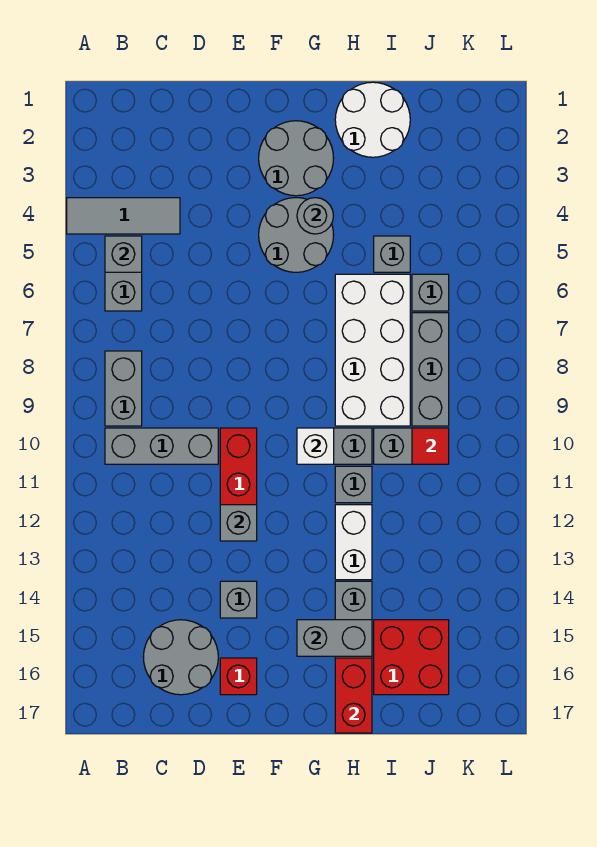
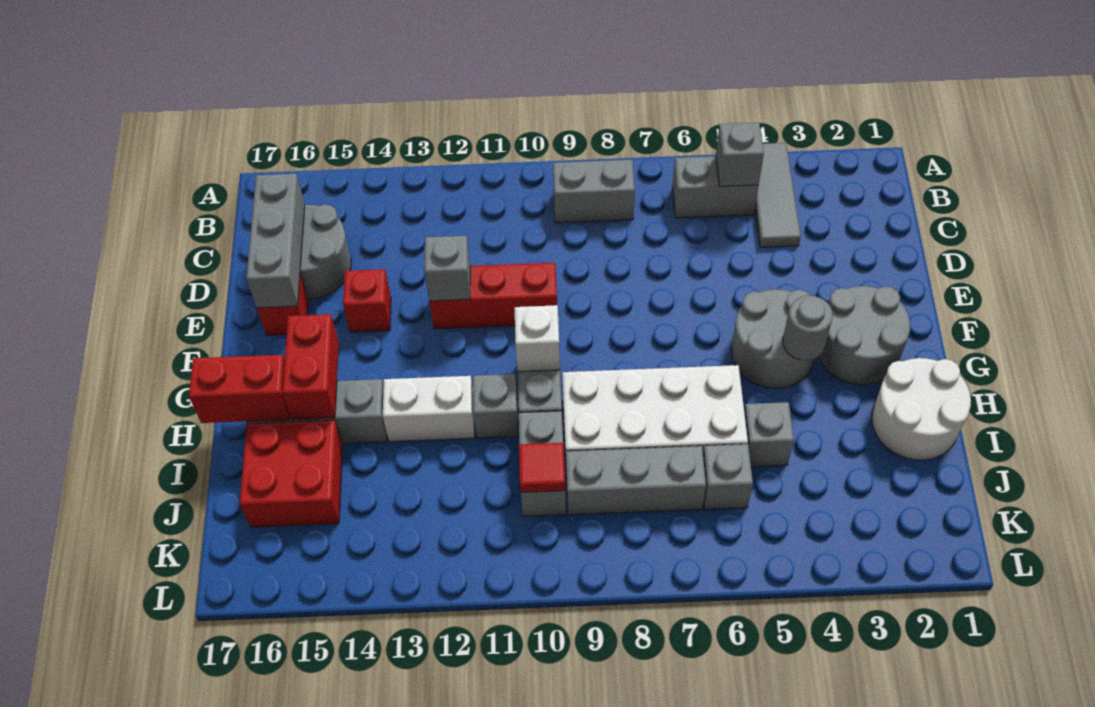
grey 1x3 brick [105,428,218,464] -> grey 1x3 brick moved to [246,174,305,308]
grey 1x1 brick [220,581,257,618] -> red 1x1 brick [343,269,391,332]
grey 1x2 brick [297,620,372,656] -> red 1x2 brick [282,314,339,420]

